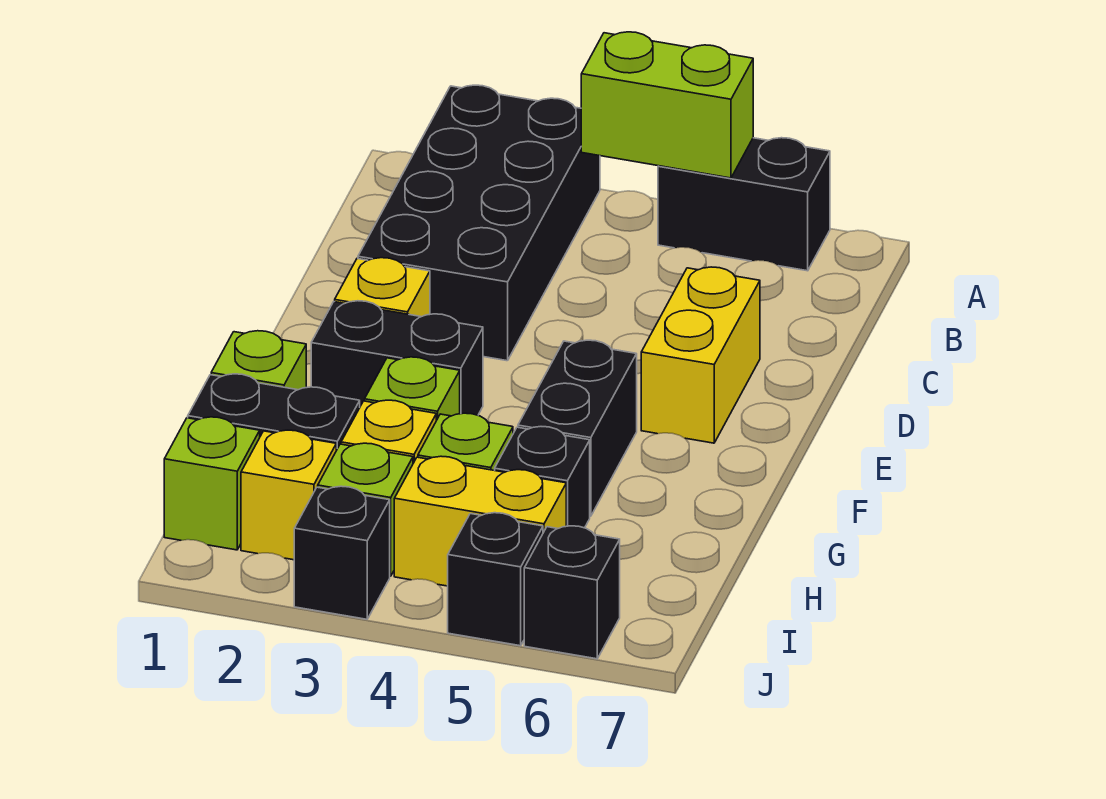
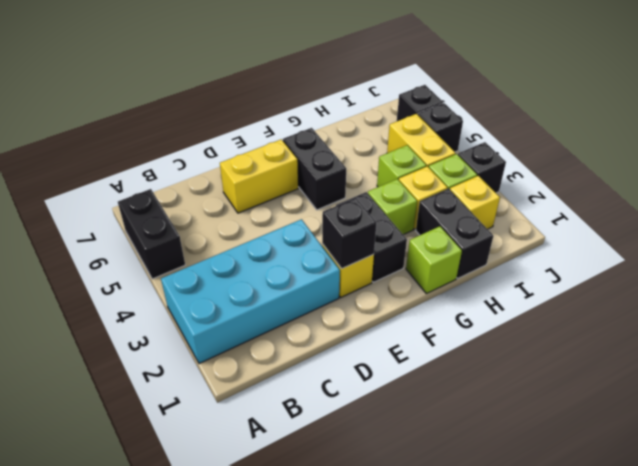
black 2x4 brick [358,85,600,361] -> cyan 2x4 brick [161,219,340,364]
lime 1x2 brick [581,32,753,178] -> none
black 1x2 brick [518,340,637,516] -> black 1x2 brick turned to [283,128,346,210]
black 1x1 brick [495,427,590,528] -> black 1x1 brick moved to [322,198,376,269]
lime 1x1 brick [164,417,260,550] -> none

